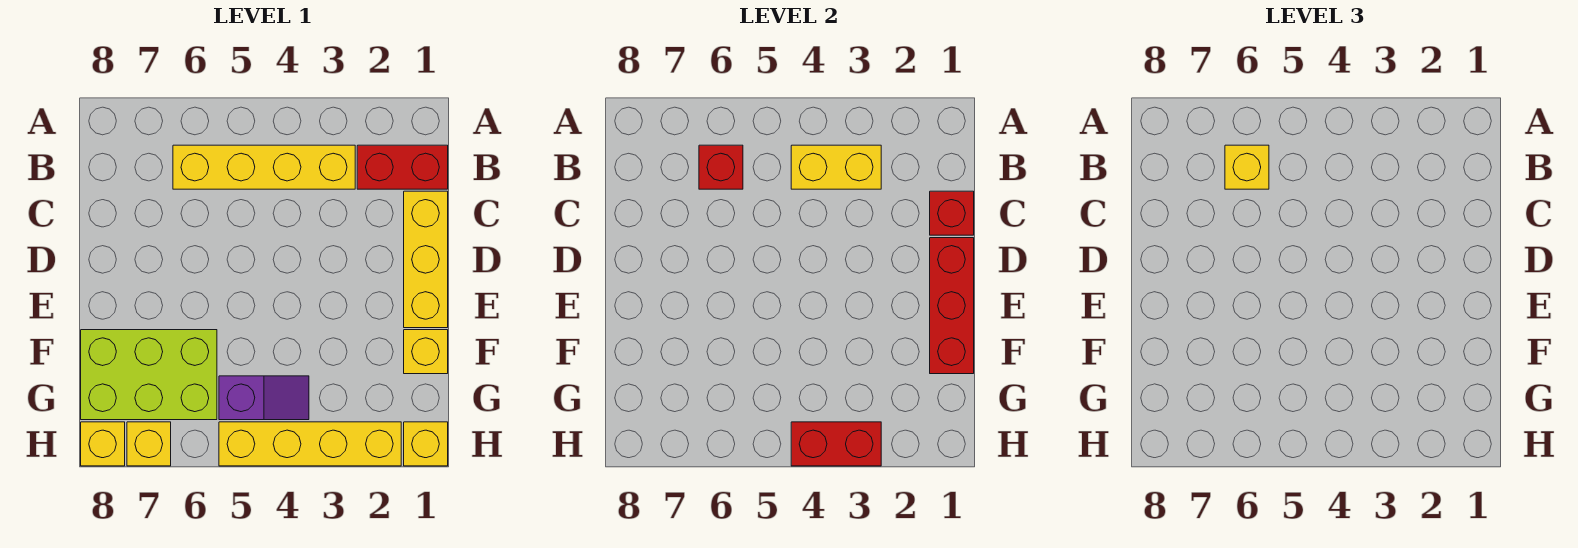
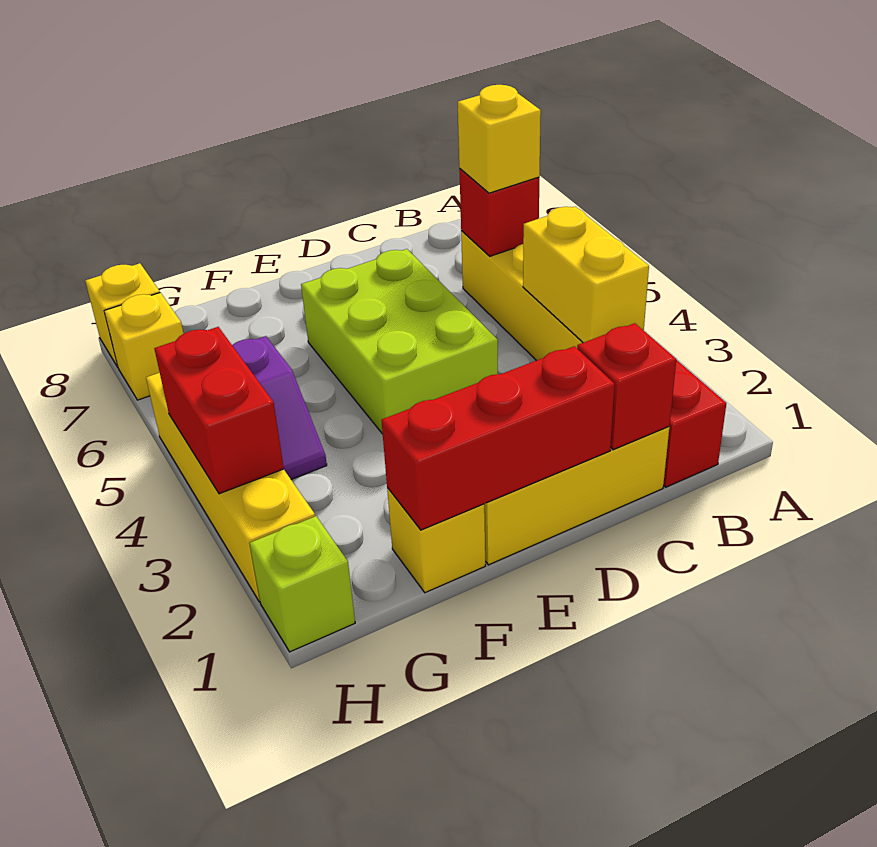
lime 2x3 brick [81,330,217,420] -> lime 2x3 brick moved to [301,249,498,434]
yellow 1x1 brick [404,422,448,466] -> lime 1x1 brick [250,516,355,652]

